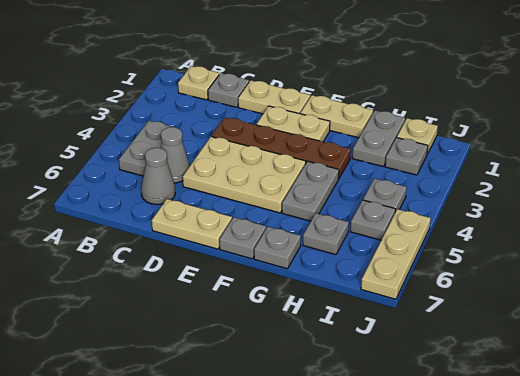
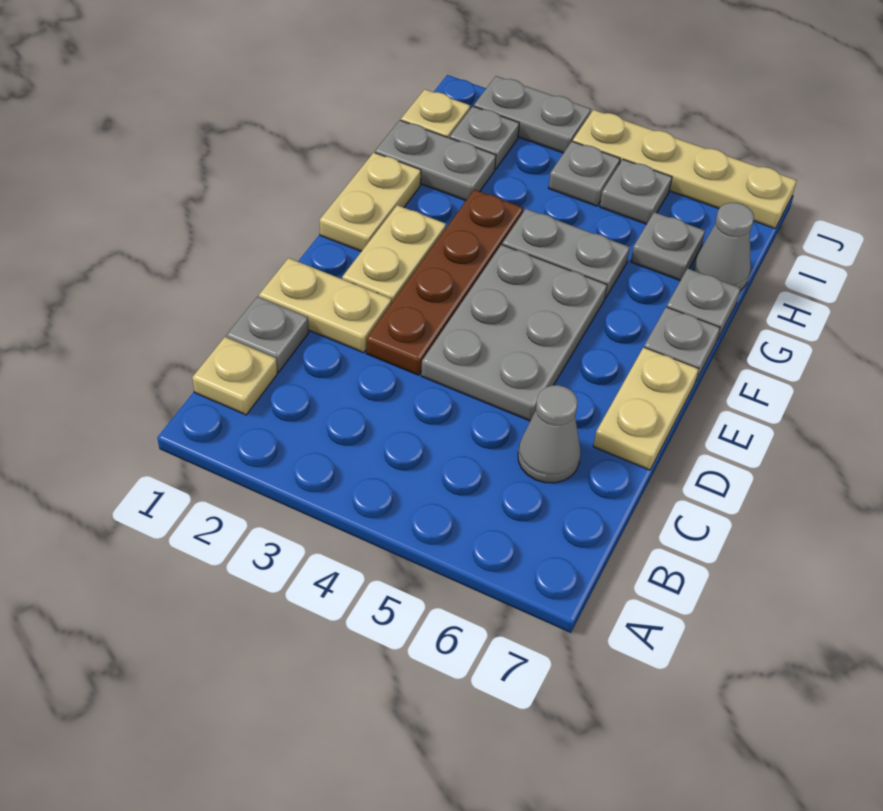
grey 1x2 plate [119,121,175,176] -> grey 1x2 plate moved to [474,76,591,153]
grey 1x1 cone [161,127,190,183] -> grey 1x1 cone moved to [693,203,754,290]
tan 1x2 plate [238,81,310,114] -> tan 1x2 plate turned to [259,258,392,353]
tan 2x3 plate [183,137,306,213] -> grey 2x3 plate [421,245,607,421]
tan 1x3 plate [361,209,431,299] -> tan 1x4 plate [573,110,797,229]

